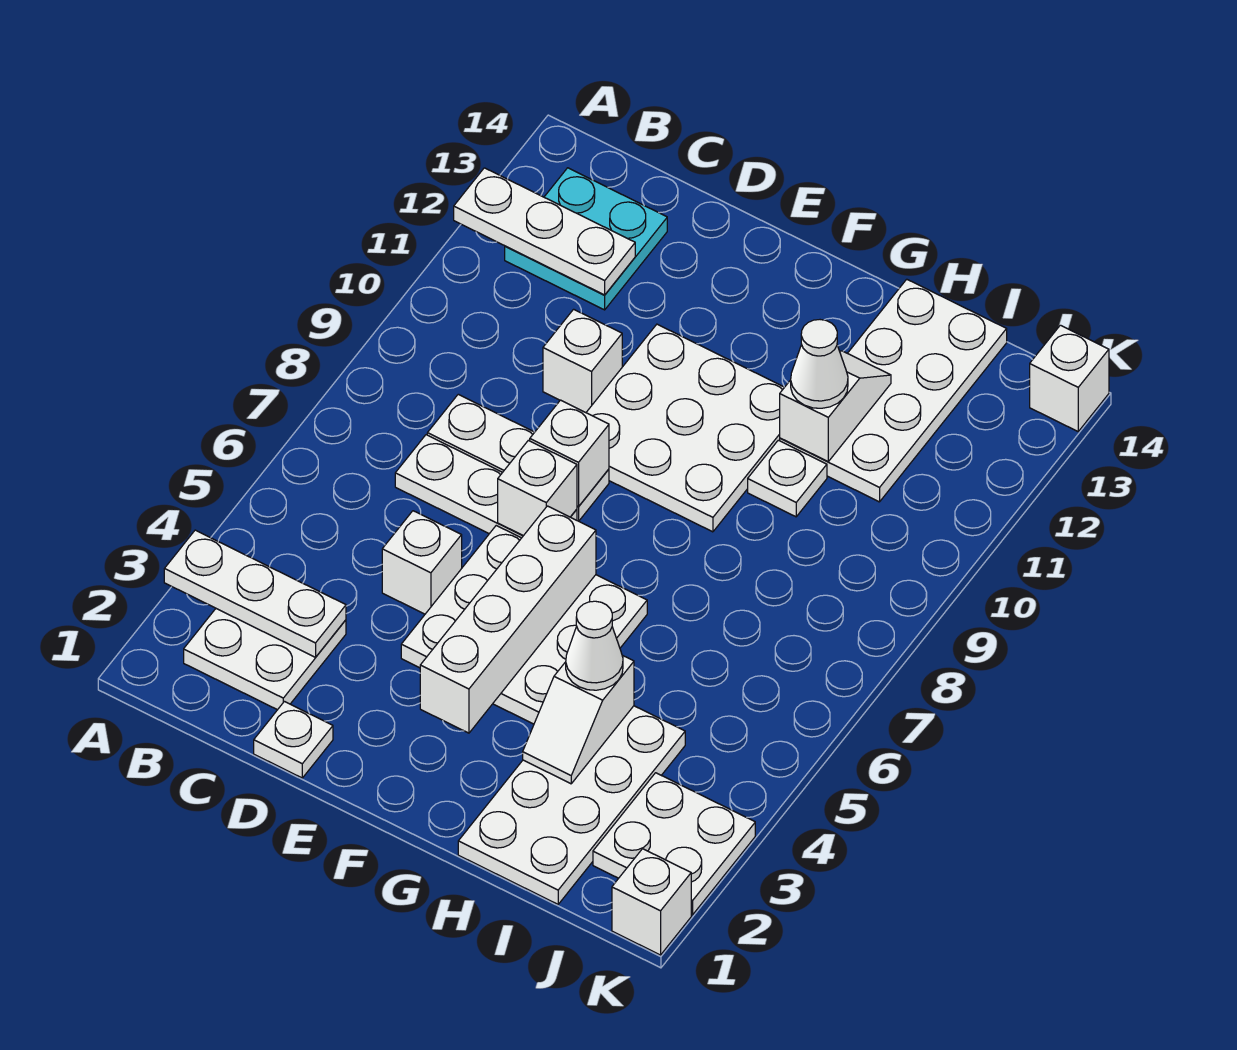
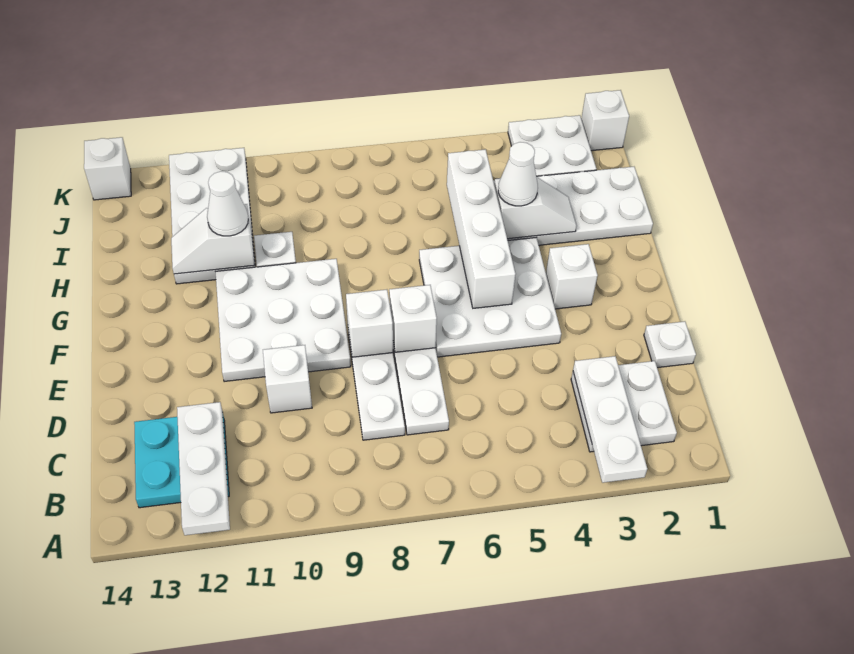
white 1x1 brick [382,511,462,614] -> white 1x1 brick moved to [546,244,598,309]
white 1x4 brick [420,506,596,733] -> white 1x4 brick turned to [447,149,516,308]
white 2x4 plate [780,279,1007,502] -> white 2x4 plate turned to [169,148,255,284]

